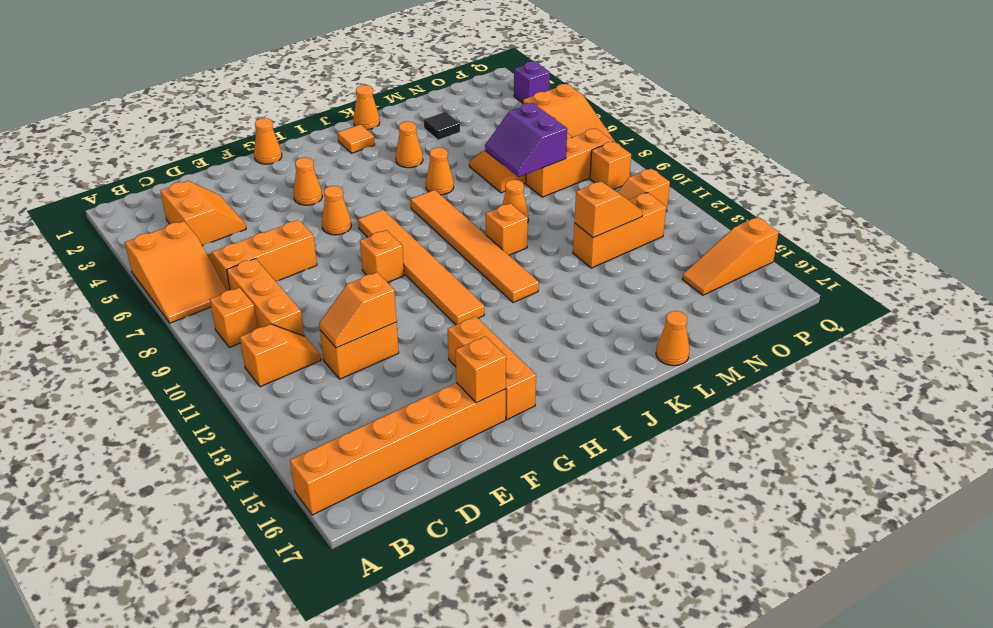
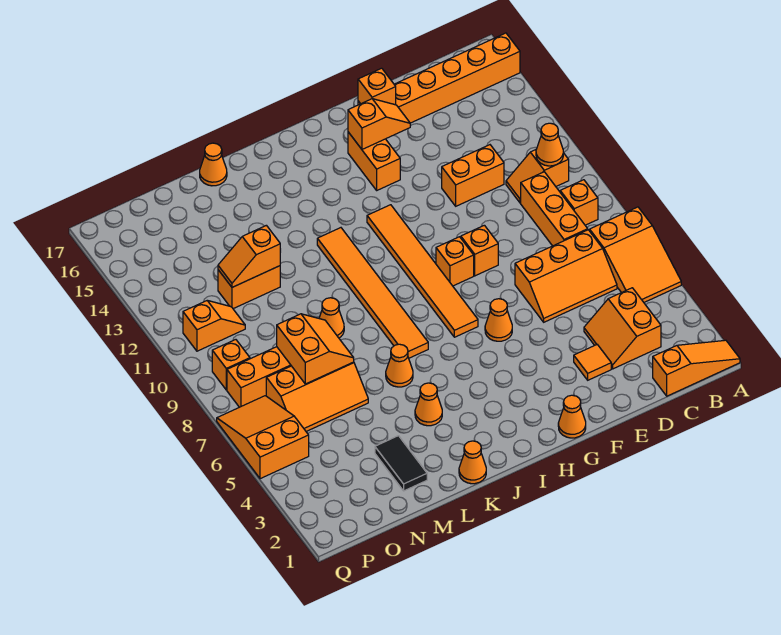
orange 2x3 slope [125,221,227,323] -> orange 2x3 slope turned to [590,207,681,302]
orange 1x2 slope [319,272,397,348] -> orange 1x2 slope moved to [348,99,410,149]
orange 1x1 cone [294,157,322,205] -> orange 1x1 cone moved to [536,123,563,166]
orange 1x3 brick [448,316,536,420] -> orange 1x2 brick [348,132,400,190]
orange 1x1 tile [338,124,375,153] -> orange 1x1 tile moved to [574,345,611,380]
orange 1x1 brick [486,203,528,255] -> orange 1x1 brick moved to [461,225,498,276]
black 1x1 tile [424,112,460,140] -> black 1x2 tile [375,436,427,491]
purple 2x2 slope [485,103,567,177] -> orange 2x2 slope [277,314,354,384]
orange 1x3 brick [573,193,666,268] -> orange 1x2 brick [218,266,280,309]
orange 1x3 slope [683,217,779,295] -> orange 1x3 slope moved to [653,340,740,396]
purple 1x1 brick [514,61,550,103] -> none

